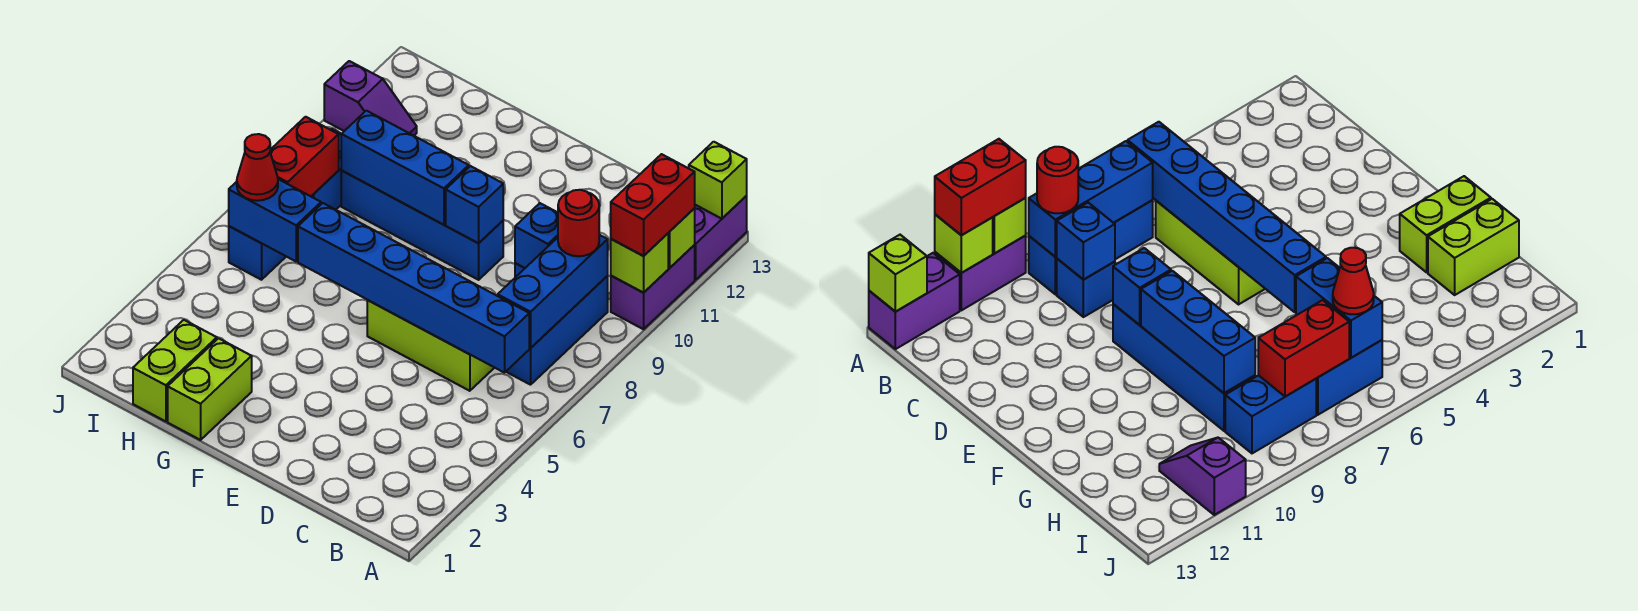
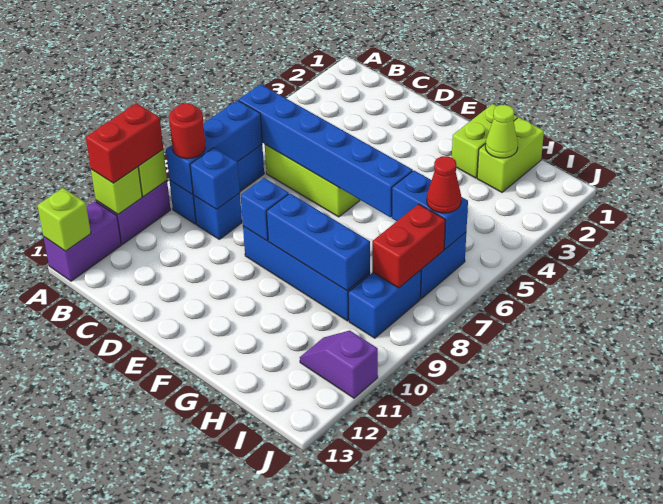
none -> lime 1x1 cone [485,105,518,158]

